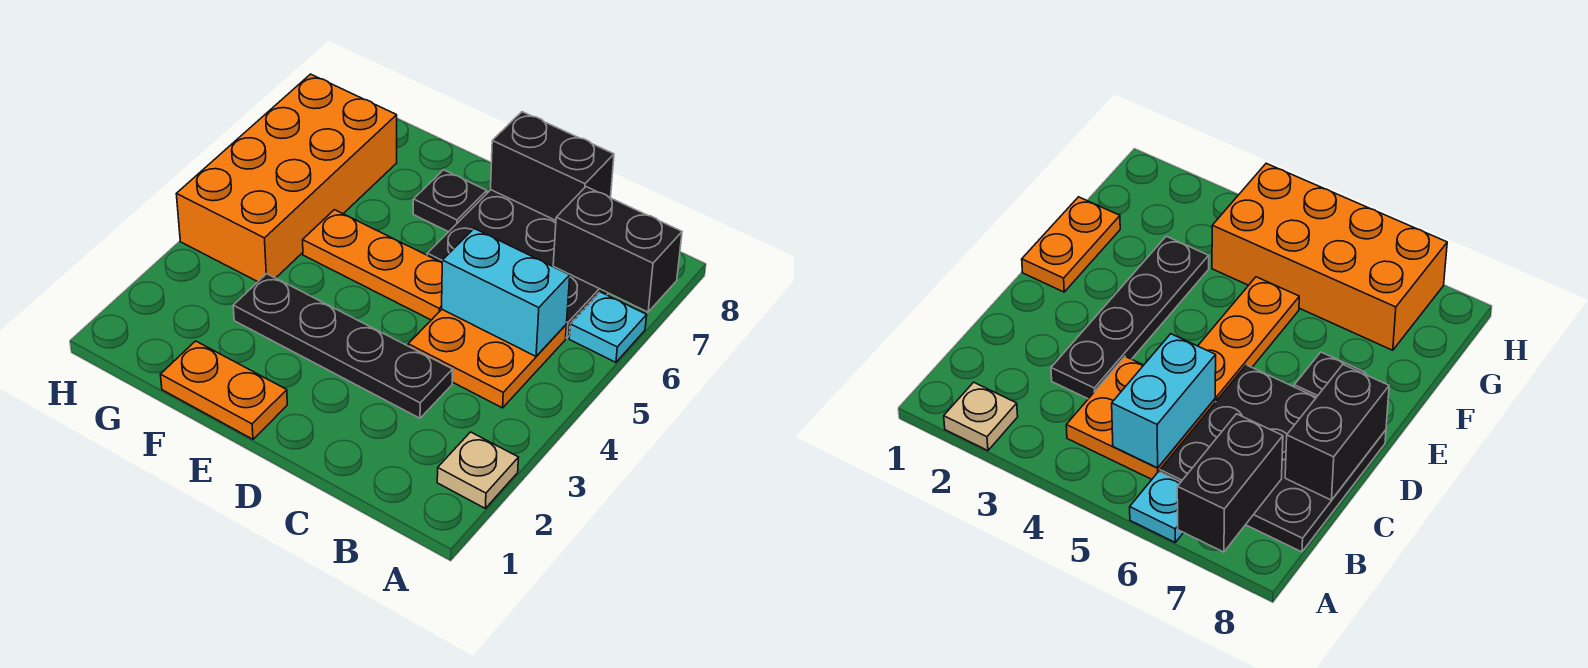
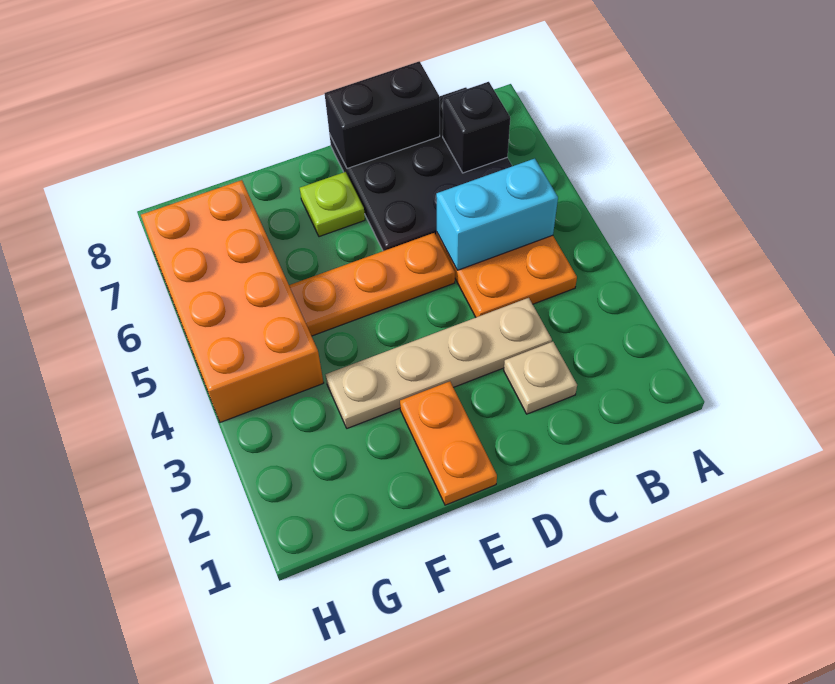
tan 1x1 plate [437,432,519,508] -> tan 1x1 plate moved to [504,342,577,414]
cyan 1x1 plate [569,292,647,362] -> none
black 1x2 brick [553,187,682,312] -> black 1x1 brick [443,82,510,173]
black 1x4 plate [233,274,453,418] -> tan 1x4 plate [326,298,552,428]
orange 1x2 plate [160,341,287,439] -> orange 1x2 plate turned to [400,381,497,505]
black 1x1 plate [413,170,487,232] -> lime 1x1 plate [300,172,365,237]

